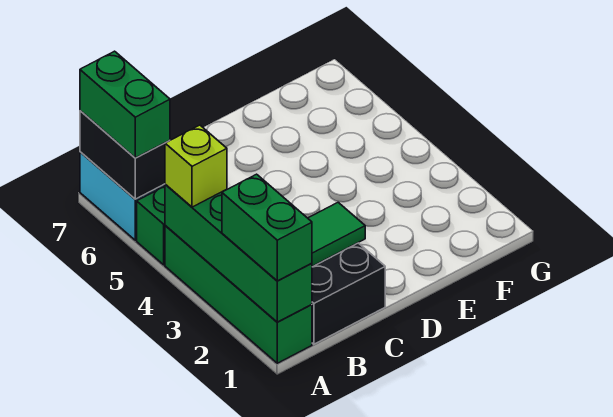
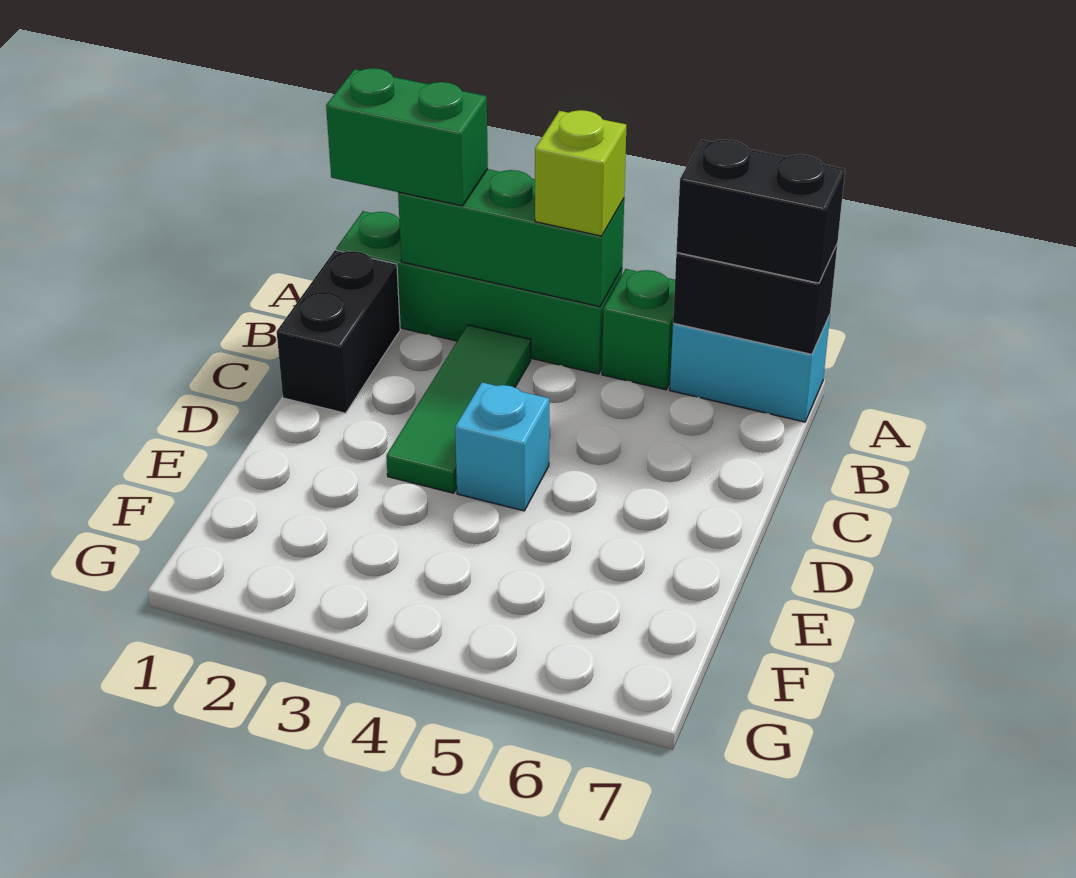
green 1x4 brick [165,185,312,322] -> green 1x3 brick [398,169,624,307]
green 1x2 brick [80,51,170,158] -> black 1x2 brick [676,140,845,283]
none -> cyan 1x1 brick [455,382,549,511]

